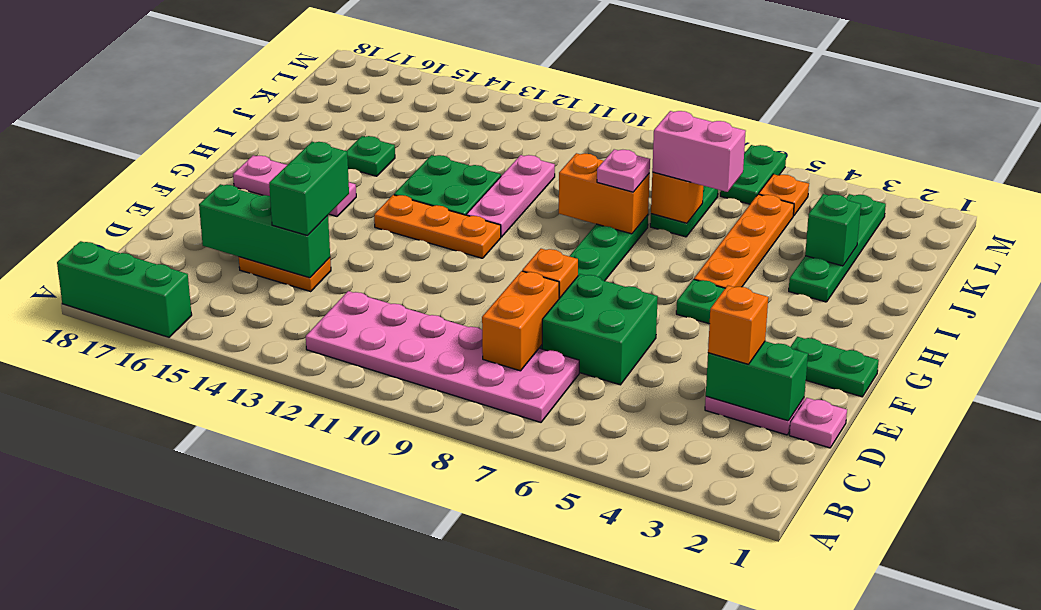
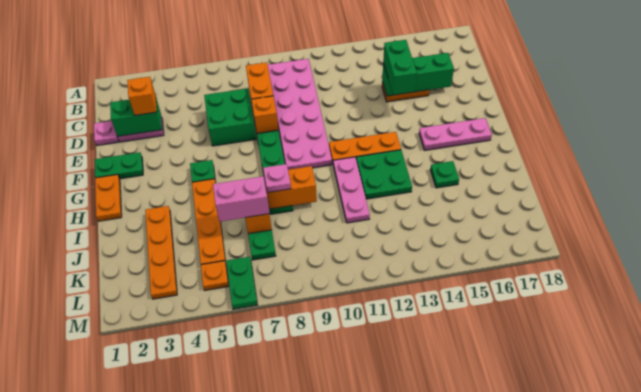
green 1x3 brick [57,241,192,337] -> none
pink 2x6 plate [306,291,579,422] -> pink 2x6 plate turned to [268,59,332,170]
none -> orange 1x2 plate [95,174,122,221]
green 1x4 plate [789,194,886,302] -> orange 1x4 plate [145,206,177,299]
green 1x1 brick [805,194,861,266] -> none

